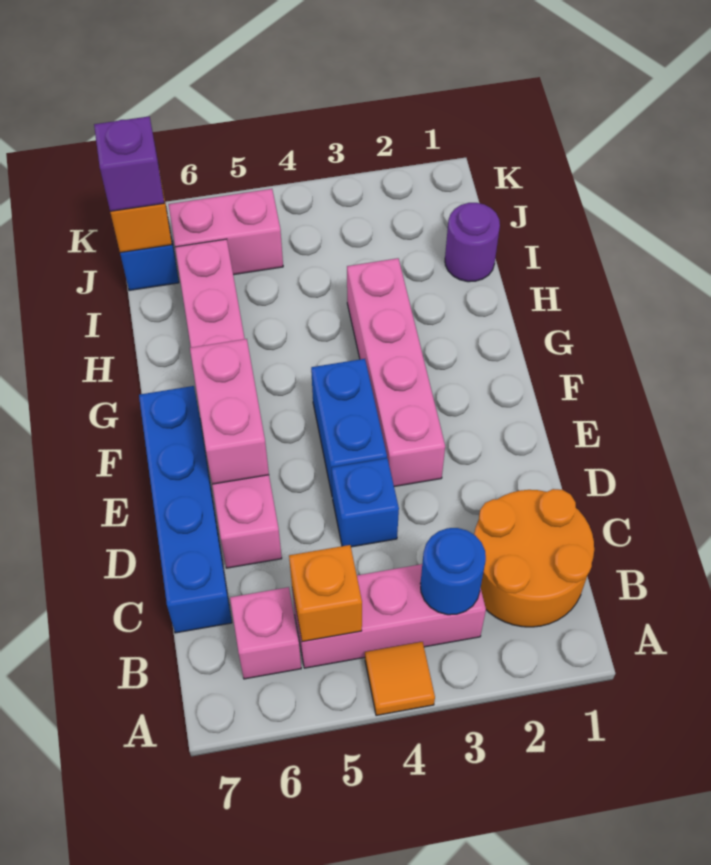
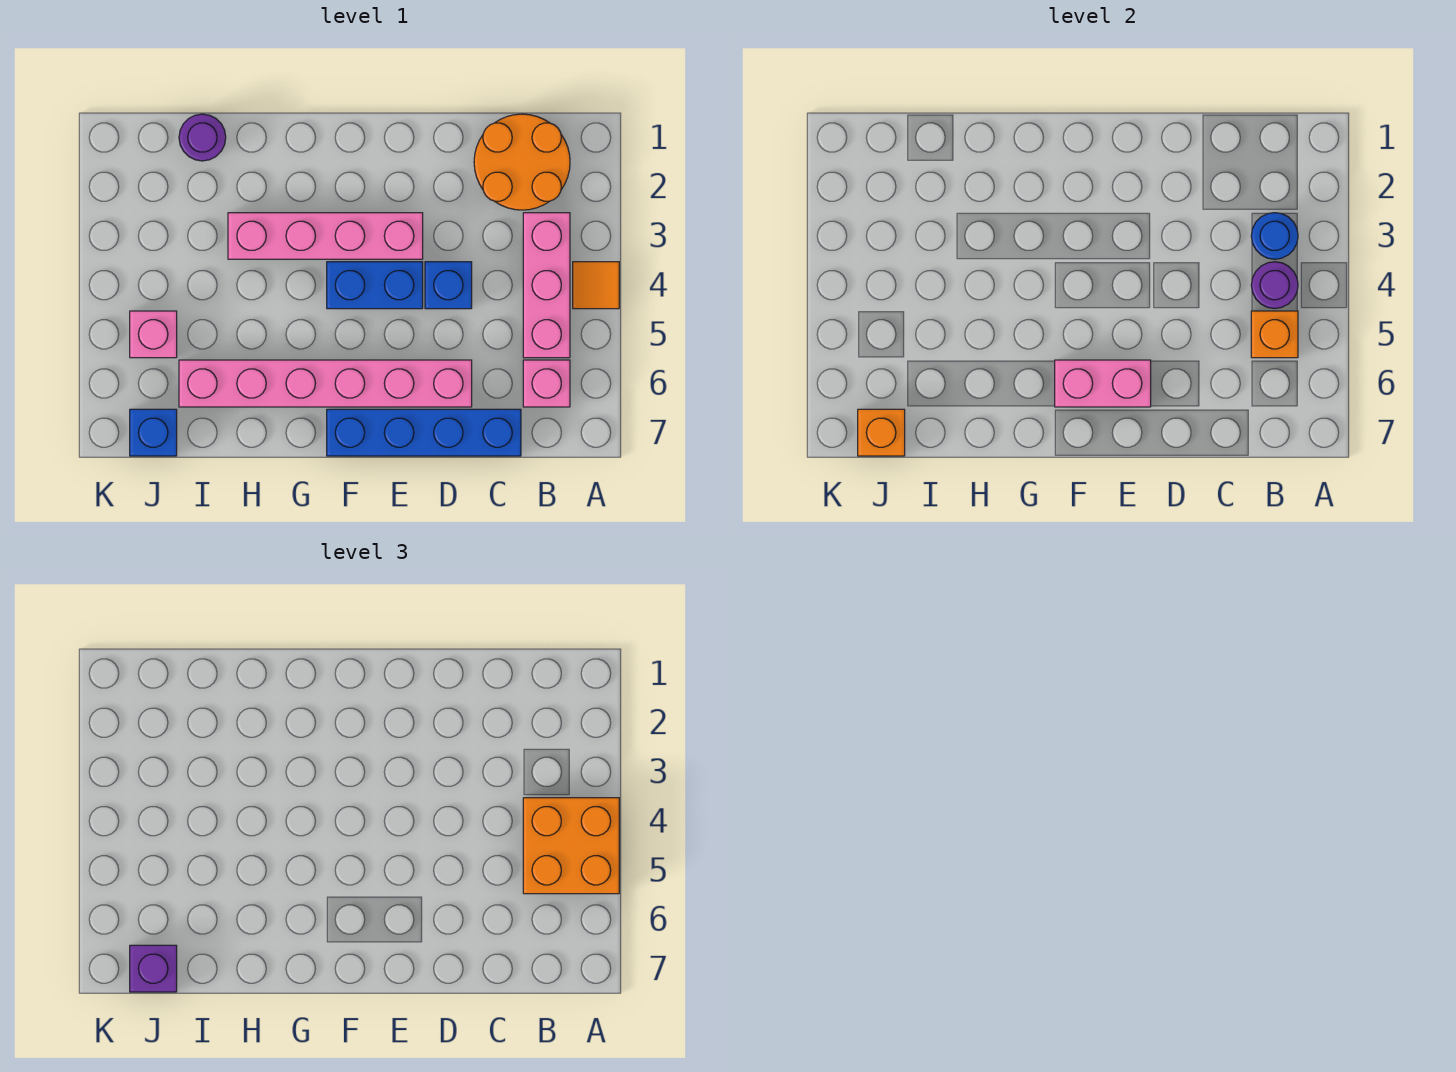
none -> orange 2x2 brick [523,798,619,894]
none -> purple 1x1 round brick [1251,262,1298,309]
pink 1x2 brick [168,189,283,275] -> pink 1x1 brick [130,311,177,358]

